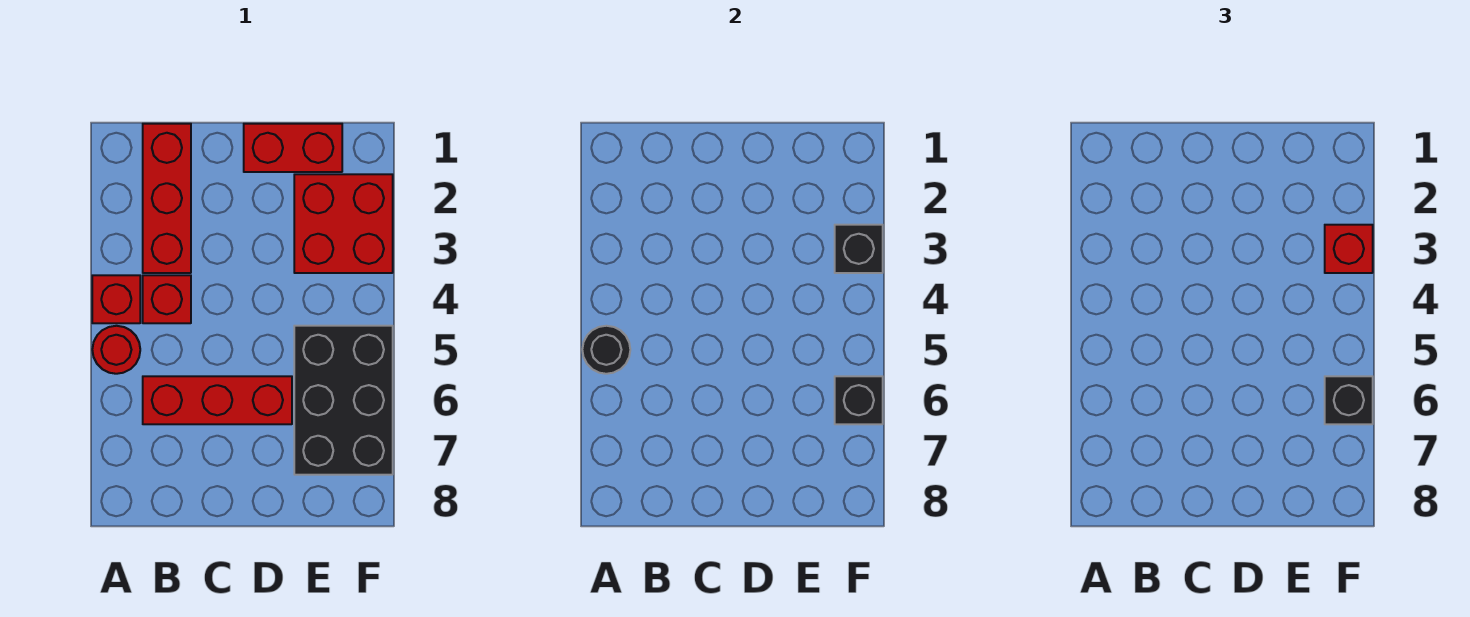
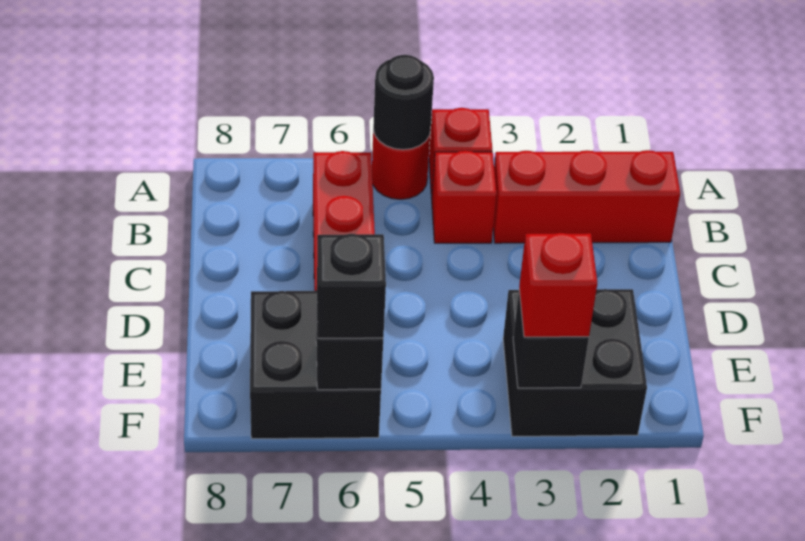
red 1x2 brick [244,124,342,172] -> none
red 2x2 brick [294,174,393,273] -> black 2x2 brick [503,289,647,436]
black 2x3 brick [294,326,393,475] -> black 2x2 brick [250,291,381,439]

